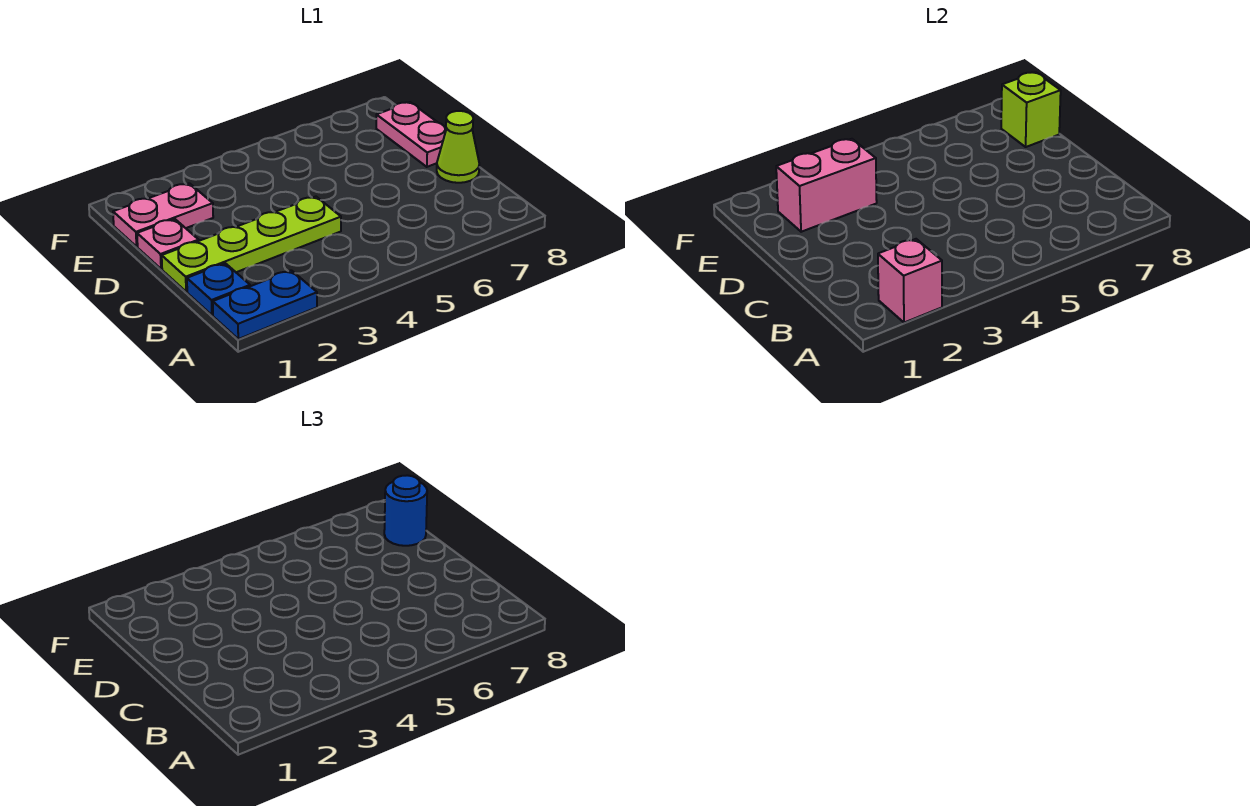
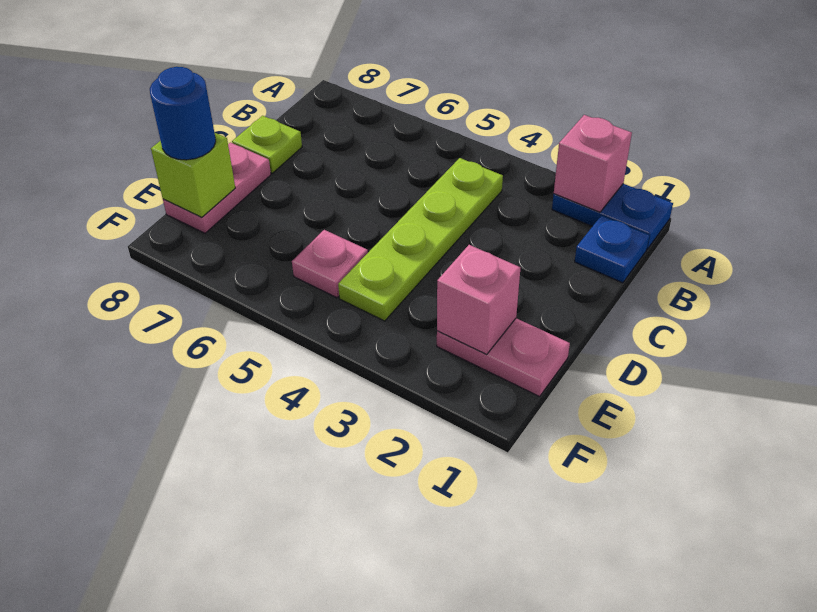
lime 1x4 plate [162,197,341,292] -> lime 1x4 plate turned to [338,158,503,321]
lime 1x1 cone [437,111,479,183] -> lime 1x1 plate [232,116,302,173]
pink 1x1 plate [137,219,199,269] -> pink 1x1 plate moved to [292,230,368,298]
pink 1x2 brick [776,139,877,232] -> pink 1x1 brick [437,245,520,355]

